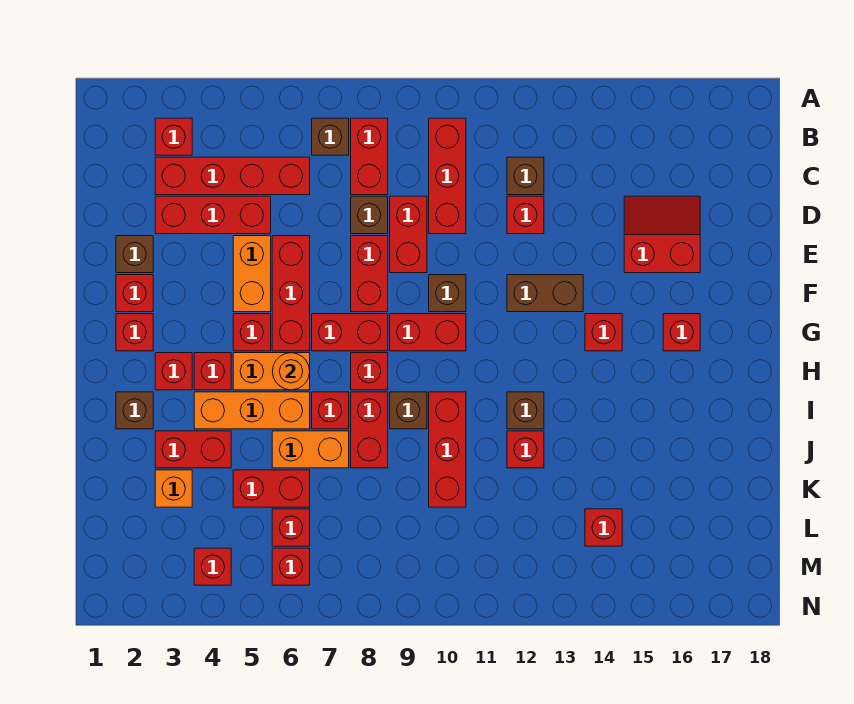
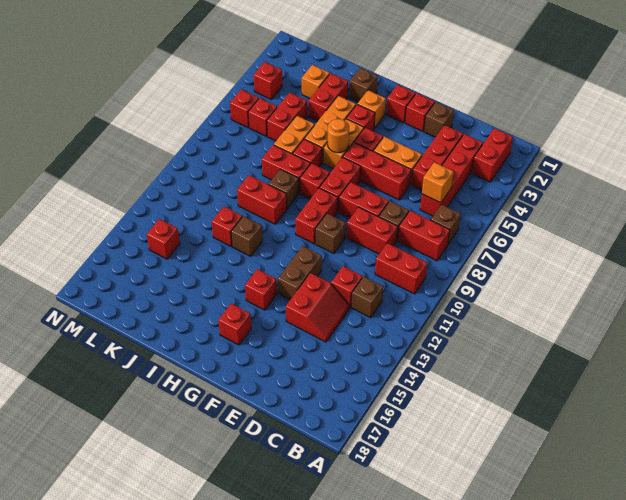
red 1x1 brick [155,118,192,155] -> red 1x2 brick [472,128,513,182]
red 1x3 brick [429,118,466,234] -> red 1x2 brick [375,243,427,294]
none -> orange 1x1 brick [422,162,453,203]
red 2x2 slope [624,196,700,273] -> red 2x2 slope moved to [286,273,350,342]
red 1x1 brick [155,353,192,390] -> orange 1x1 brick [357,90,386,128]
red 1x3 brick [429,392,466,507] -> red 1x2 brick [237,175,287,224]

